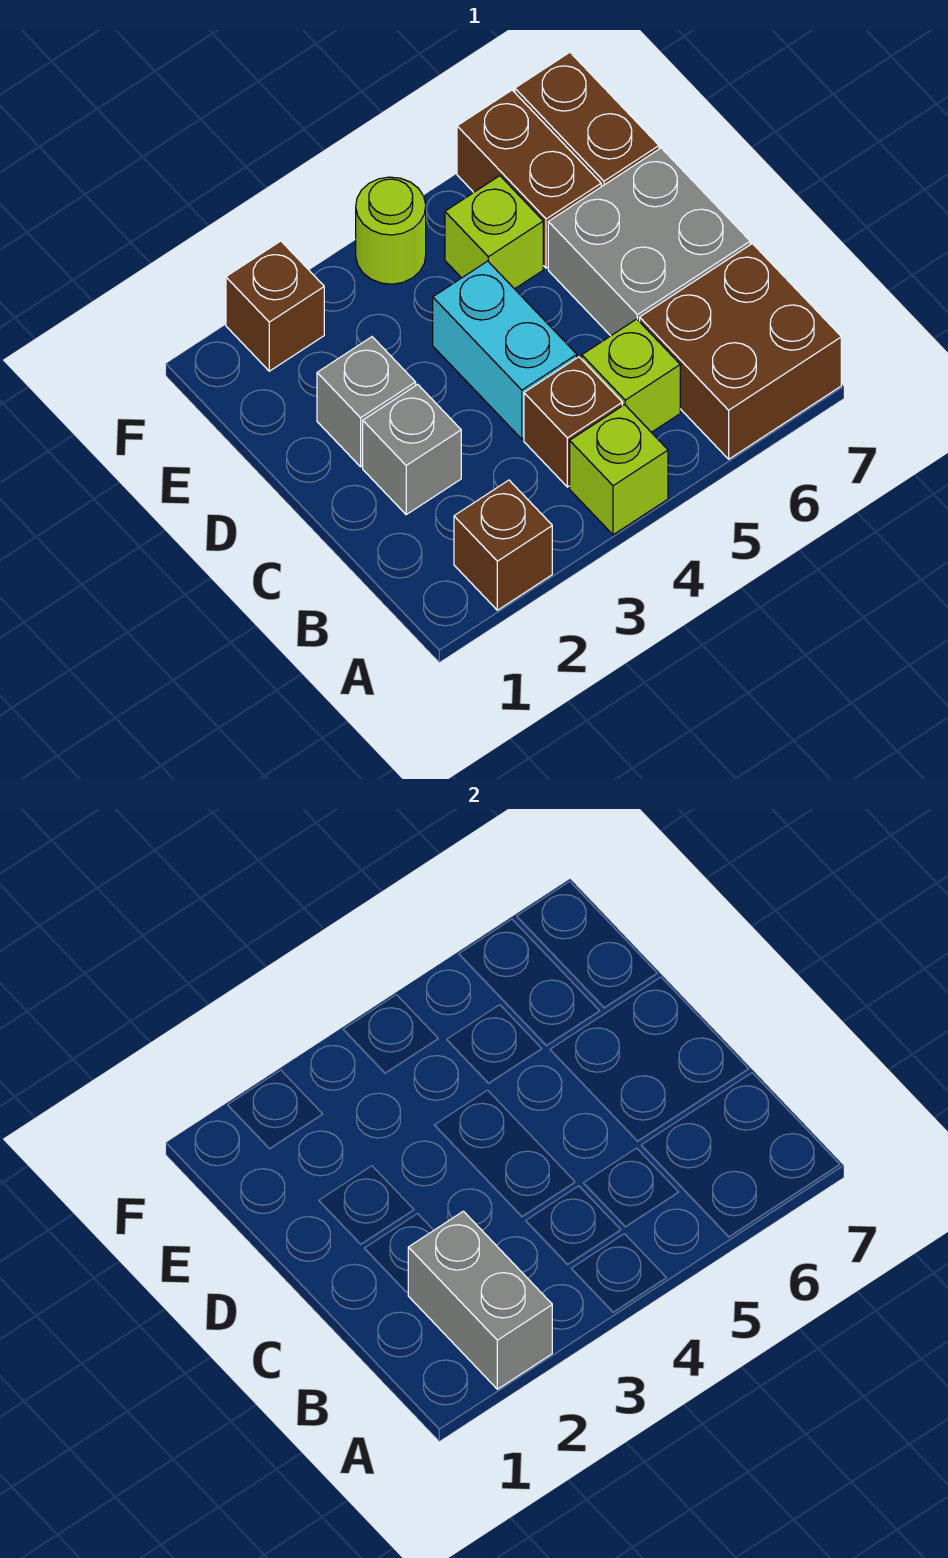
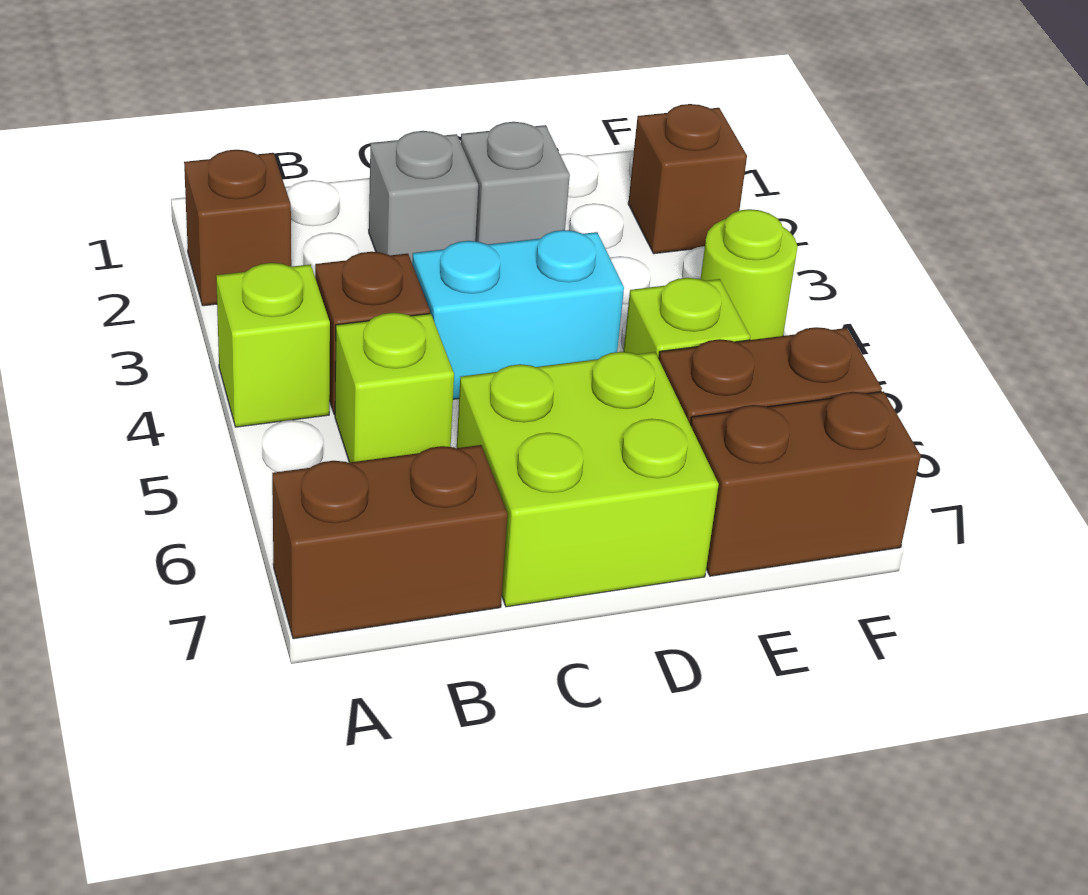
grey 1x2 brick [408,1211,552,1389] -> none
brown 2x2 brick [640,244,841,459] -> brown 1x2 brick [272,445,507,639]
grey 2x2 brick [548,148,750,336] -> lime 2x2 brick [457,352,719,607]

